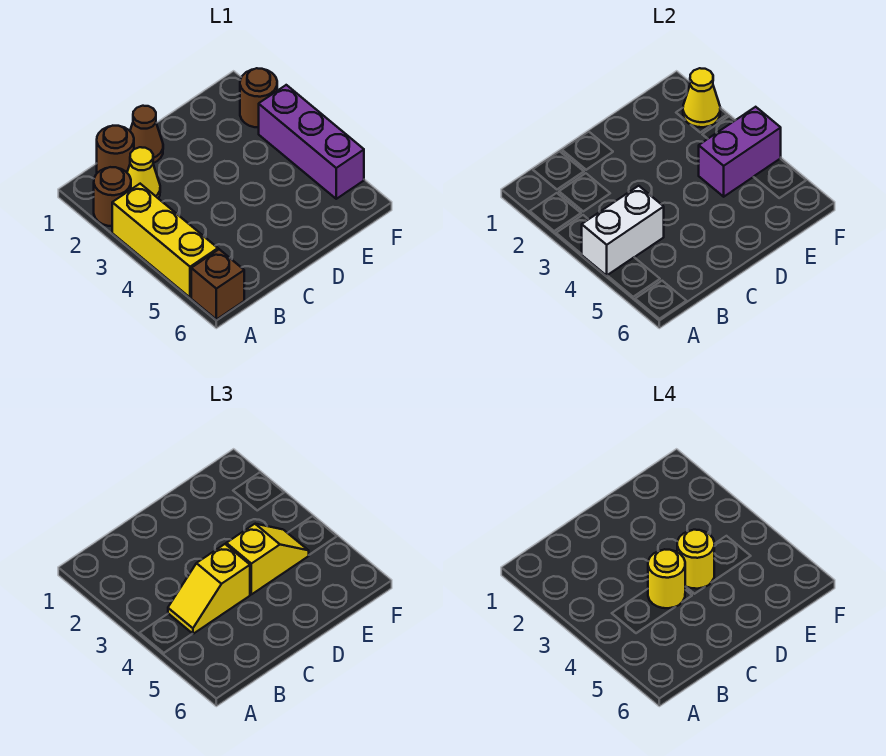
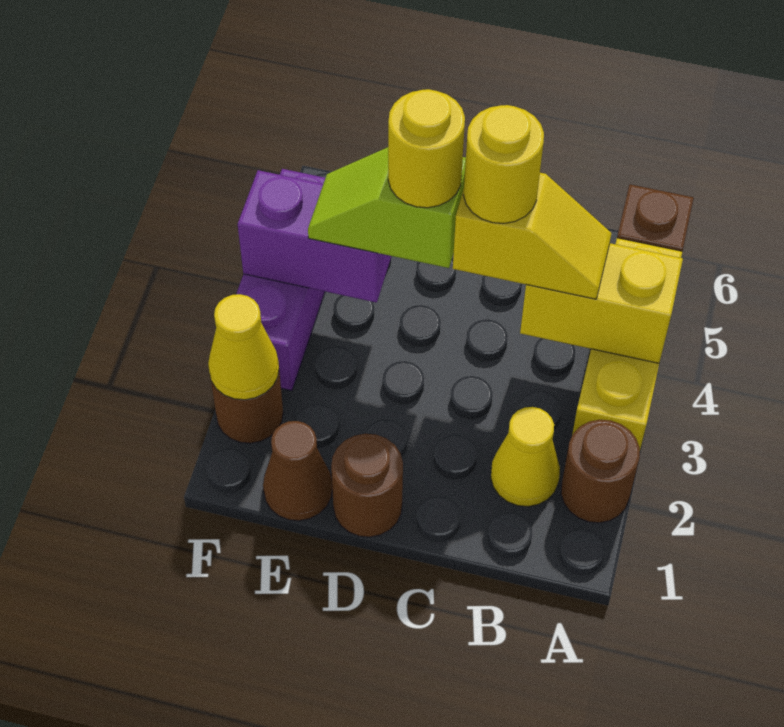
white 1x2 brick [582,186,664,276] -> yellow 1x2 brick [520,243,683,363]
brown 1x1 round brick [97,126,134,173] -> brown 1x1 round brick moved to [331,434,403,537]
brown 1x1 cone [130,106,163,163] -> brown 1x1 cone moved to [263,421,332,521]
yellow 1x2 slope [226,524,309,594] -> lime 1x2 slope [308,147,466,268]

